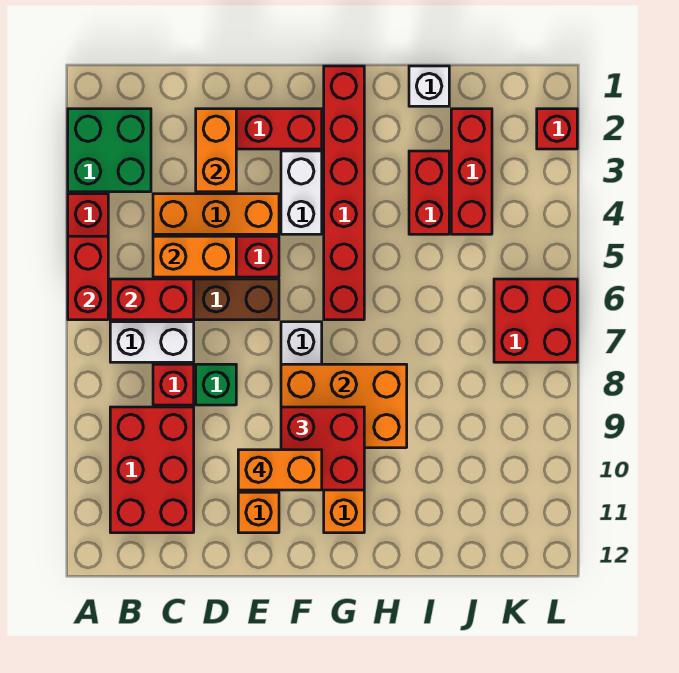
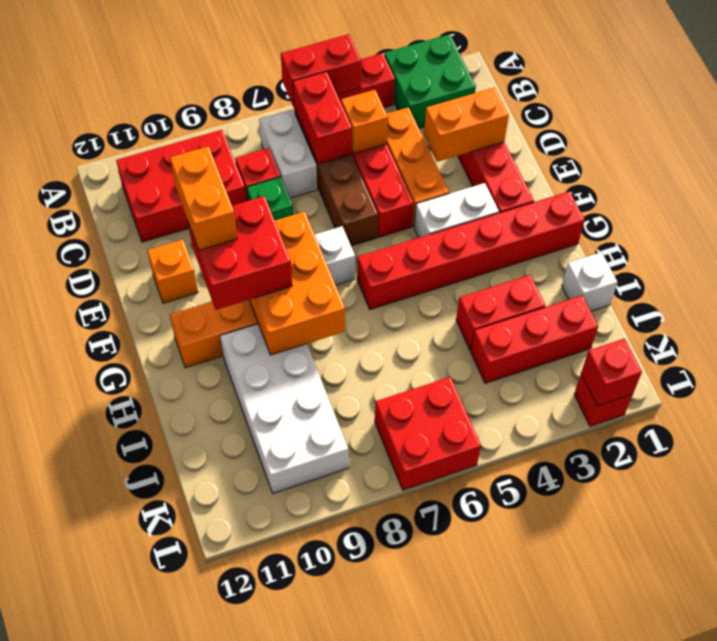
orange 1x2 brick [153,236,236,277] -> orange 1x1 brick [341,90,388,154]
none -> white 2x4 brick [220,324,348,493]
none -> red 1x1 brick [581,339,642,406]

